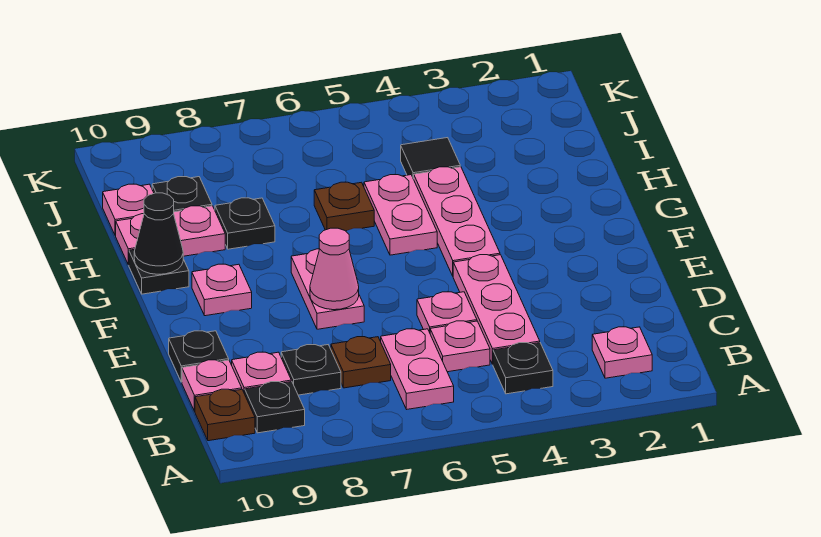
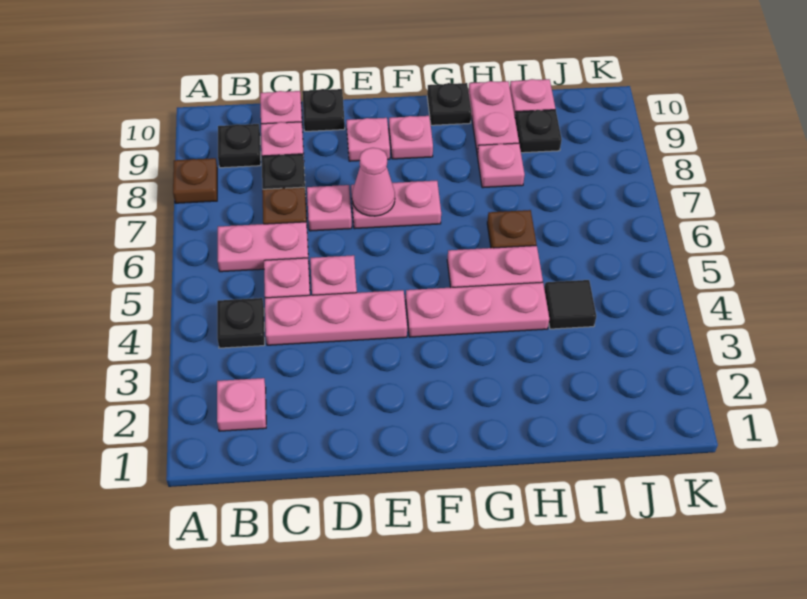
brown 1x1 plate [195,389,255,441] -> brown 1x1 plate moved to [173,158,217,203]
none -> pink 1x1 plate [307,185,352,231]
none -> pink 1x1 plate [347,118,390,161]
black 1x1 cone [134,193,183,274] -> none
black 1x1 plate [215,198,275,249] -> pink 1x1 plate [477,143,525,188]

